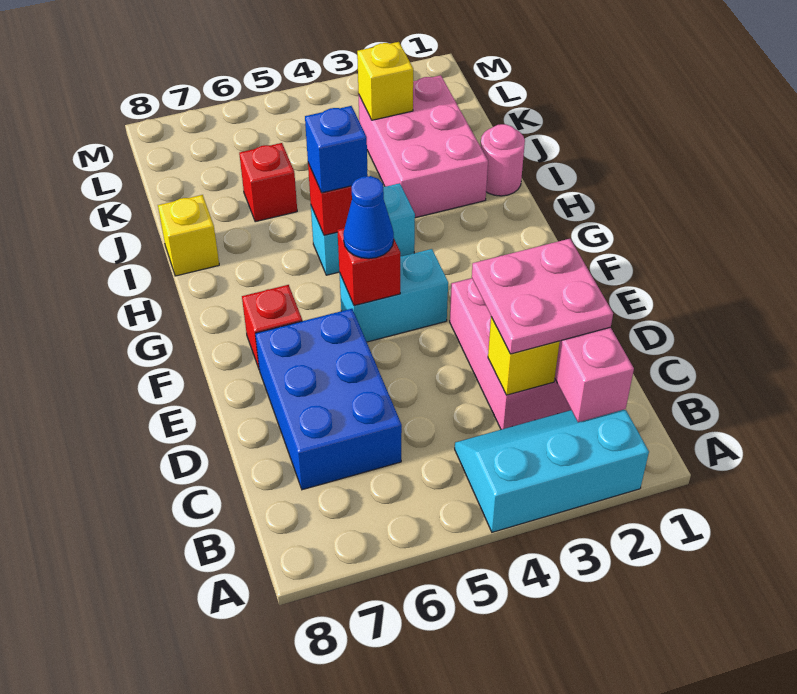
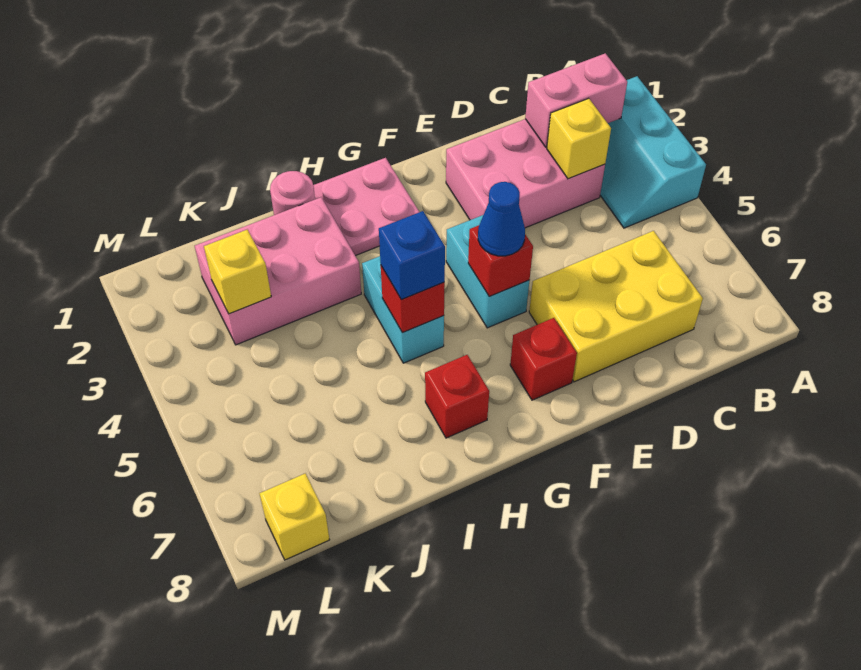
pink 2x2 plate [472,239,613,354] -> pink 2x2 plate moved to [313,158,419,256]
blue 2x3 brick [255,309,402,490] -> yellow 2x3 brick [529,231,703,382]
yellow 1x1 brick [158,195,219,276] -> yellow 1x1 brick moved to [259,474,330,560]
red 1x1 brick [239,143,297,222] -> red 1x1 brick moved to [425,355,489,438]

